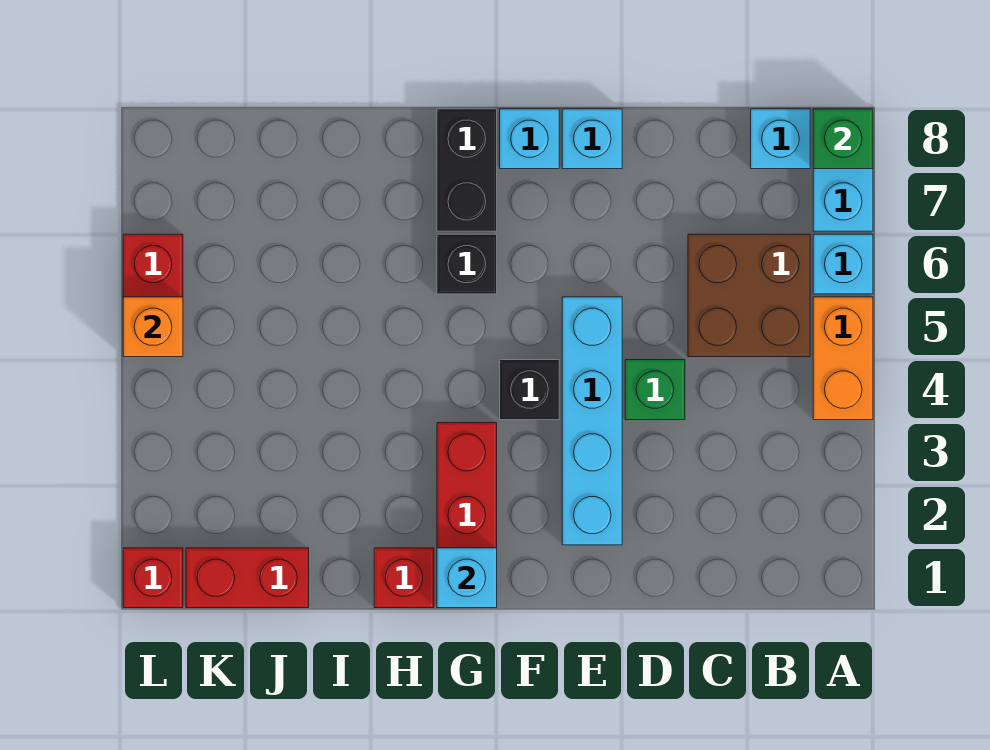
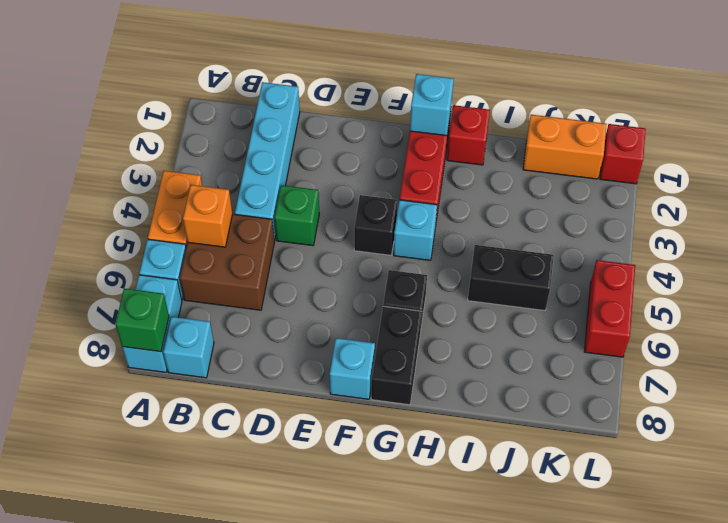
cyan 1x4 brick [562,297,622,545] -> cyan 1x4 brick moved to [235,82,300,240]
cyan 1x1 brick [562,109,622,169] -> cyan 1x1 brick moved to [394,200,437,260]
none -> black 1x2 brick [468,245,554,311]
red 1x2 brick [186,548,309,608] -> orange 1x2 brick [523,115,607,179]
orange 1x1 brick [123,297,183,357] -> orange 1x1 brick moved to [183,185,232,247]

